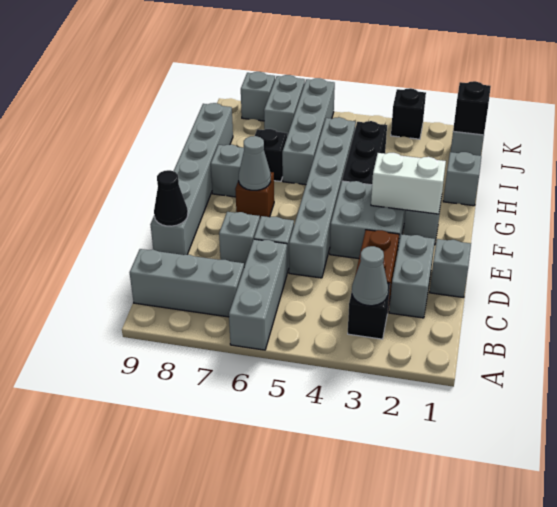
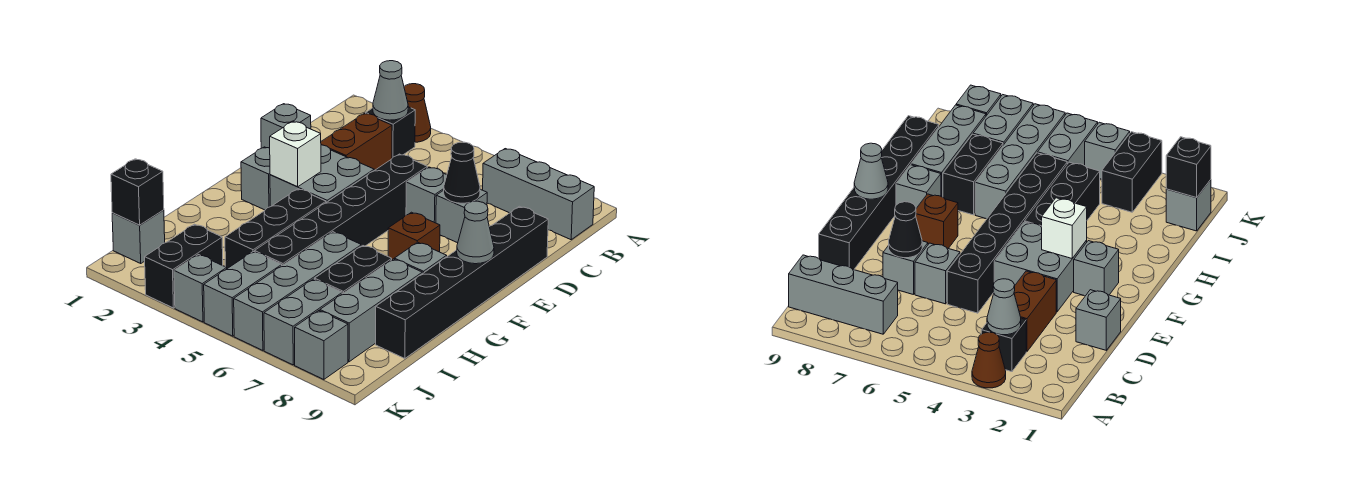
none -> brown 1x1 cone [404,84,431,142]
grey 1x3 brick [229,239,287,350] -> grey 1x3 brick moved to [320,259,422,362]
grey 1x2 brick [389,234,435,318] -> grey 1x2 brick moved to [204,251,282,336]
grey 1x6 brick [289,117,356,278] -> black 1x6 brick [255,154,427,266]
grey 1x6 brick [150,103,233,255] -> black 1x6 brick [376,206,548,359]
black 1x1 cone [154,170,188,226] -> black 1x1 cone moved to [444,142,480,203]
white 1x2 brick [371,153,446,214] -> white 1x1 brick [270,121,321,187]
grey 1x1 cone [239,136,271,190] -> grey 1x1 cone moved to [457,201,494,264]
grey 1x1 brick [443,152,481,206] -> grey 1x1 brick moved to [174,255,227,322]
black 1x1 brick [255,129,287,181] -> black 1x2 brick [315,246,392,294]
black 1x1 brick [391,88,426,139] -> black 1x2 brick [145,224,223,308]

